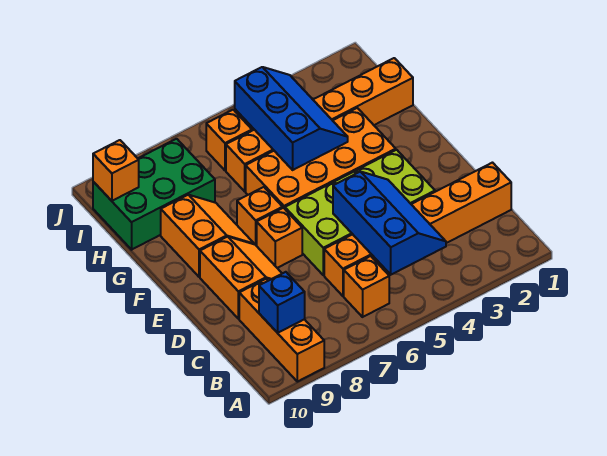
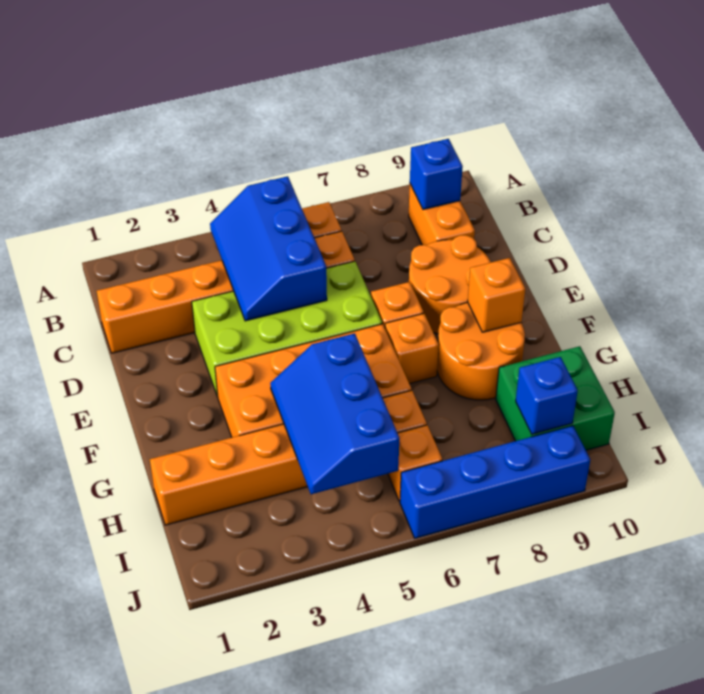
orange 1x3 brick [239,279,324,382] -> orange 1x2 brick [409,184,475,245]
orange 2x2 slope [200,237,282,319] -> orange 2x2 round brick [409,235,491,334]
orange 2x2 slope [161,195,254,277] -> orange 2x2 round brick [437,302,525,400]
green 2x3 brick [93,139,215,250] -> green 2x2 brick [496,346,615,450]
none -> blue 1x1 brick [516,357,578,434]
orange 1x1 brick [93,140,139,201] -> orange 1x1 brick moved to [468,258,525,332]
none -> blue 1x4 brick [400,426,590,538]

